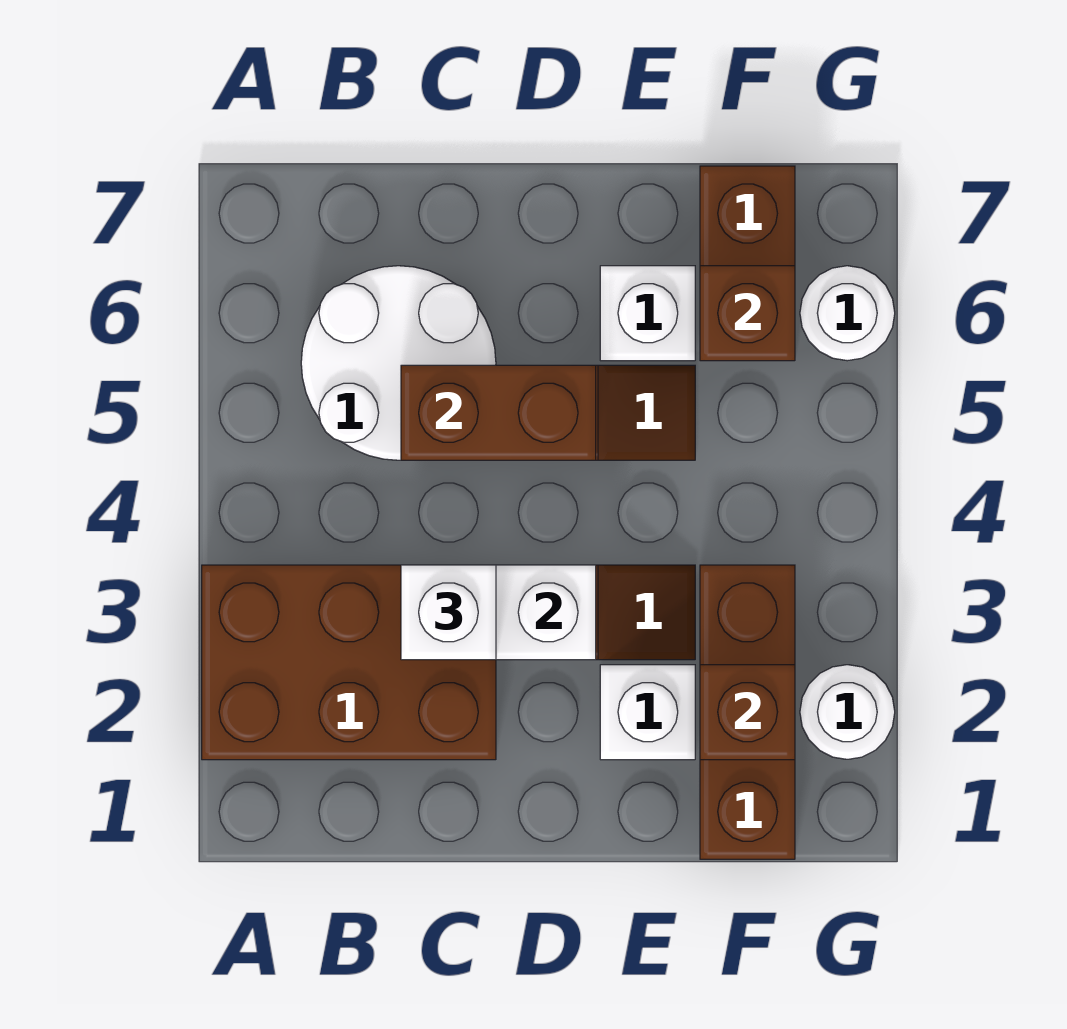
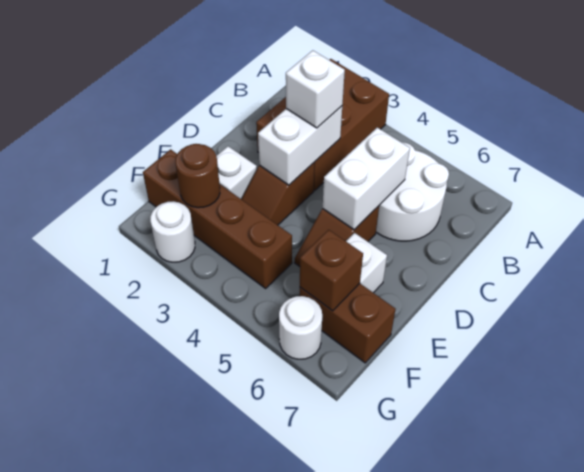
brown 1x2 brick [401,365,596,460] -> white 1x2 brick [323,127,410,230]
brown 1x3 brick [700,565,795,859] -> brown 1x4 brick [143,149,292,288]
brown 1x1 brick [700,665,795,760] -> brown 1x1 round brick [175,144,220,208]

